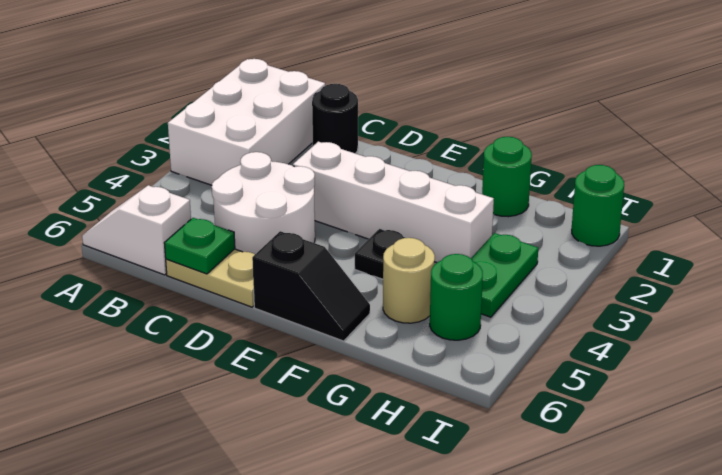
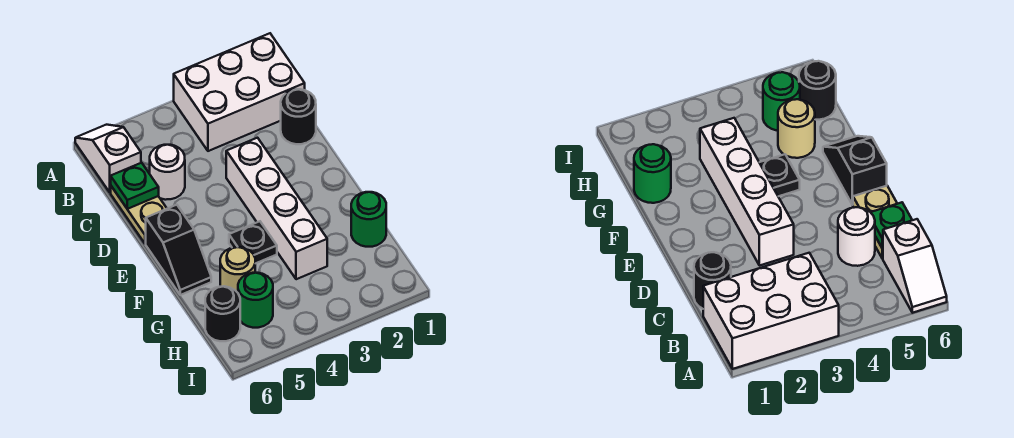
white 2x2 round brick [212,152,315,254] -> white 1x1 round brick [150,145,185,200]
green 1x2 plate [471,233,538,317] -> none
none -> black 1x1 round brick [205,286,240,341]
green 1x1 round brick [572,165,624,246] -> none

